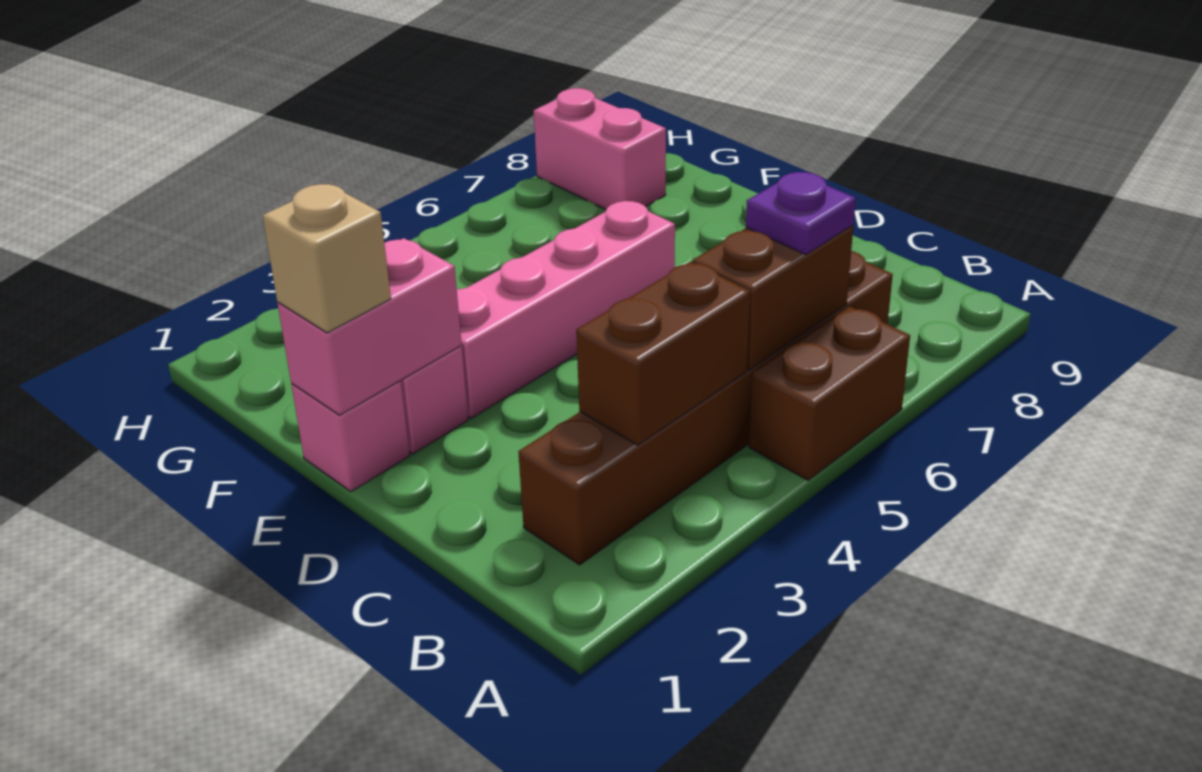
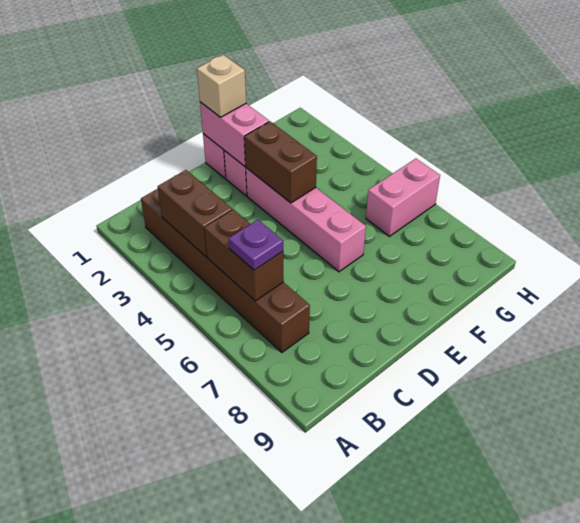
brown 1x2 brick [749,307,910,480] -> brown 1x2 brick moved to [244,122,317,203]
pink 1x2 brick [534,88,666,209] -> pink 1x2 brick moved to [366,159,440,236]

